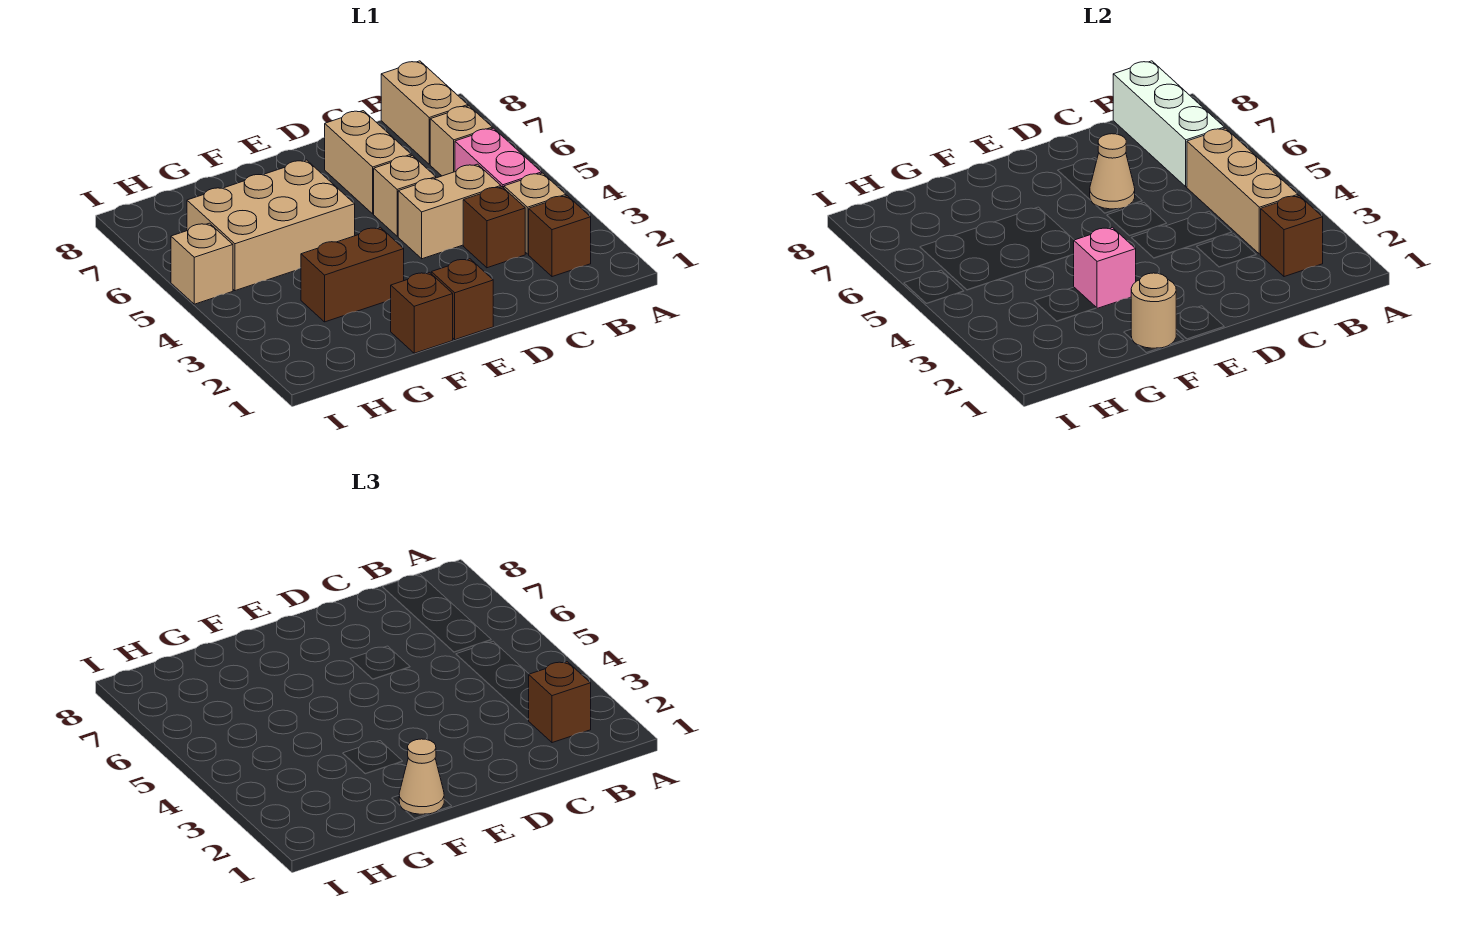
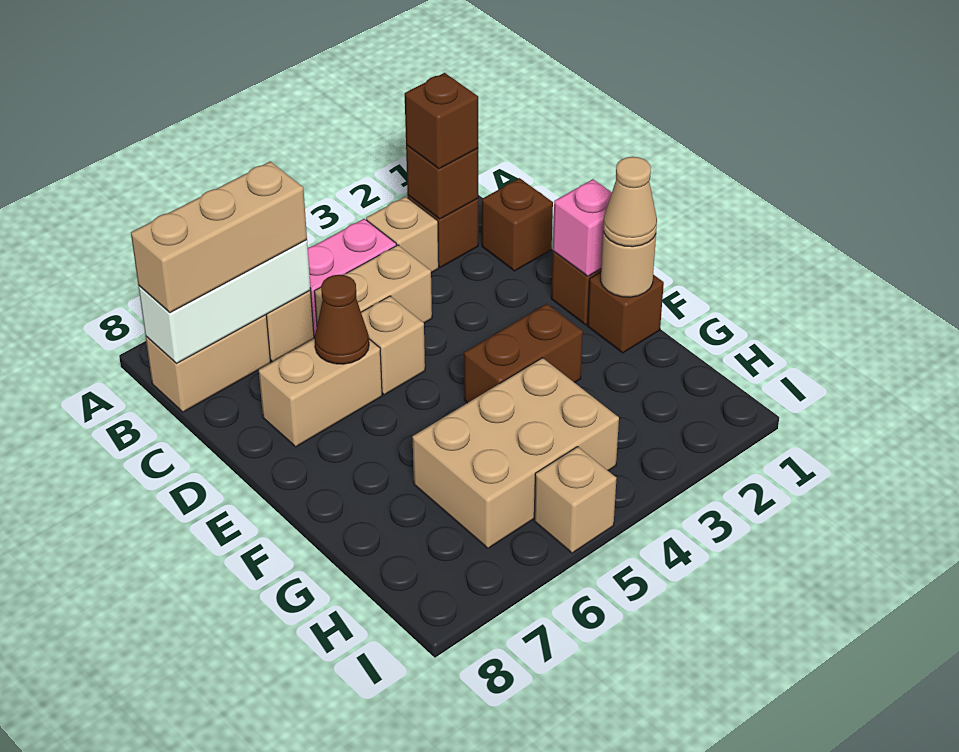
tan 1x3 brick [1187,128,1298,254] -> tan 1x3 brick moved to [131,161,307,313]
brown 1x1 brick [463,187,525,268] -> brown 1x1 brick moved to [482,178,553,271]
tan 1x2 brick [398,164,501,259] -> tan 1x2 brick turned to [314,245,432,324]
tan 1x1 cone [1090,134,1135,209] -> brown 1x1 cone [314,275,369,364]
brown 1x2 brick [301,227,404,322] -> brown 1x2 brick turned to [464,304,583,403]
pink 1x1 brick [1074,227,1136,308] -> pink 1x1 brick moved to [553,179,612,276]
tan 2x3 brick [187,160,355,291] -> tan 2x3 brick turned to [412,358,619,548]

